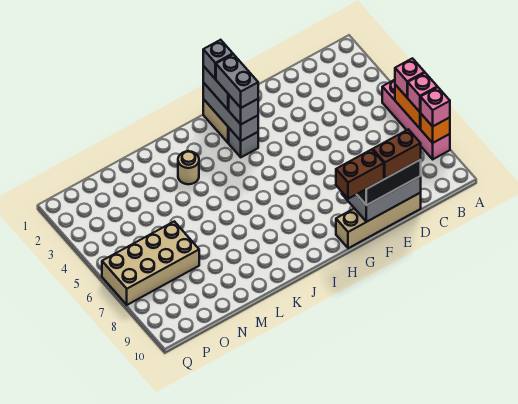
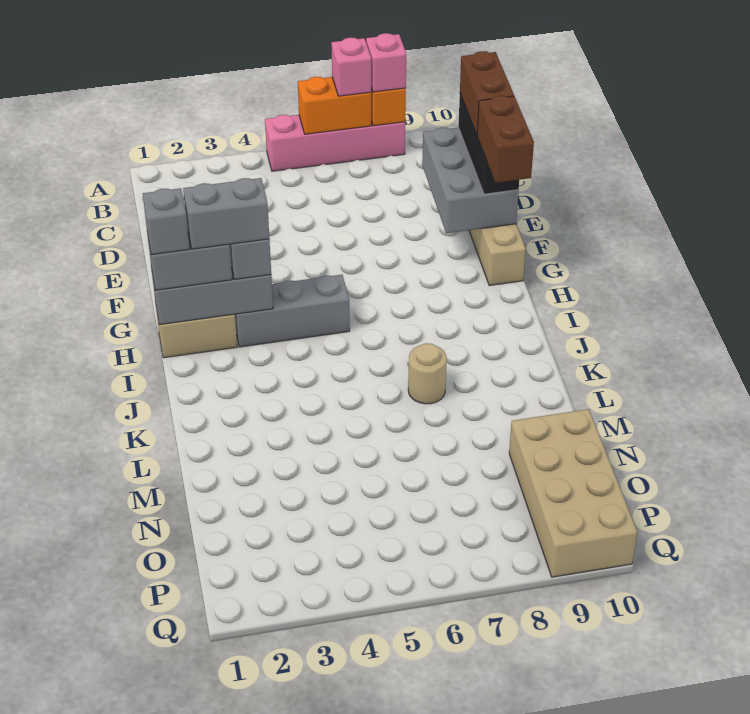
pink 1x1 brick [395,58,425,97] -> none
grey 1x1 brick [229,128,258,157] -> grey 1x3 brick [235,275,350,347]
tan 1x1 round brick [178,151,199,184] -> tan 1x1 round brick moved to [408,343,447,404]
tan 2x4 brick [102,221,199,305] -> tan 2x4 brick moved to [509,409,637,577]

